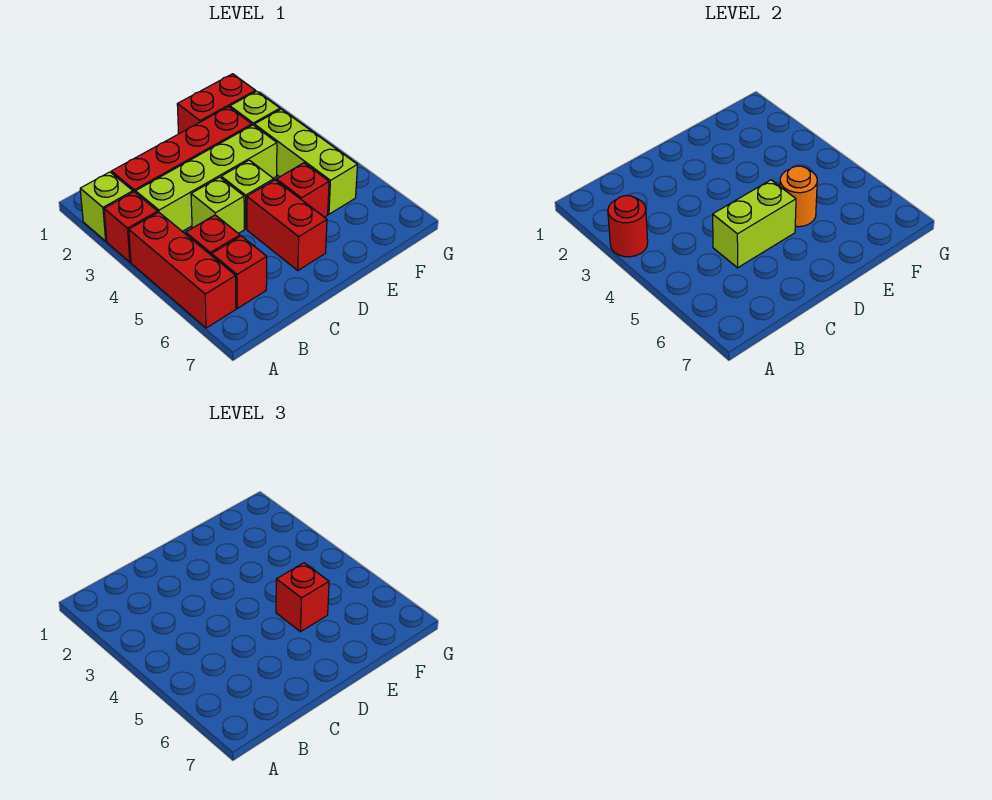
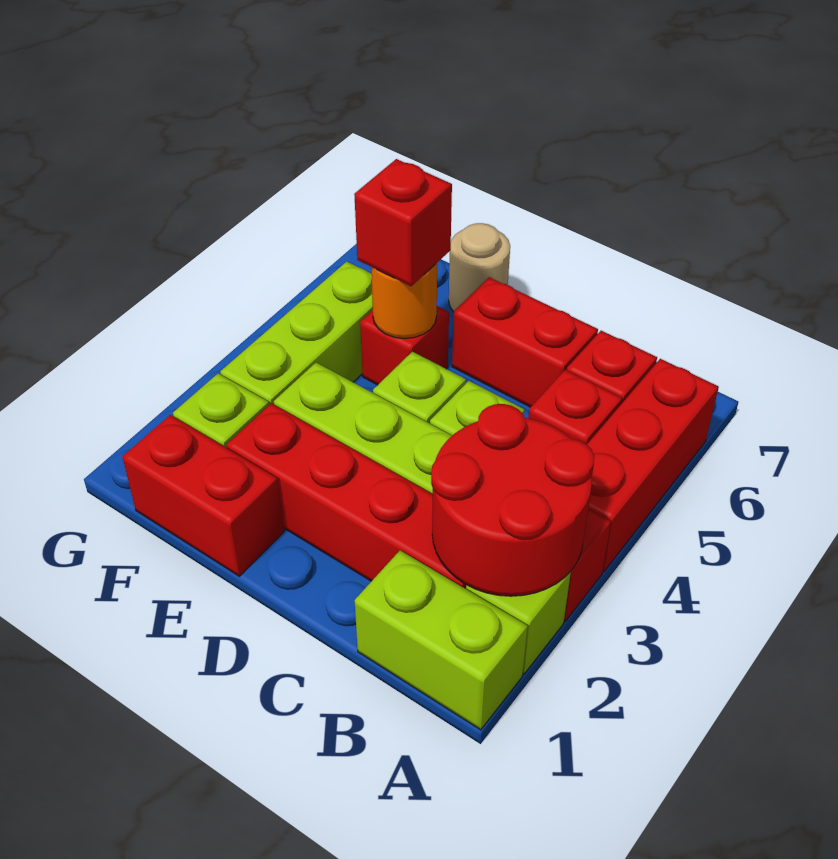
red 1x1 round brick [608,196,648,257] -> red 2x2 round brick [431,404,594,596]
lime 1x2 brick [713,180,796,268] -> lime 1x2 brick moved to [354,550,528,730]
red 1x2 brick [247,180,327,270] -> red 1x2 brick turned to [452,277,598,407]
none -> tan 1x1 round brick [449,223,510,312]

